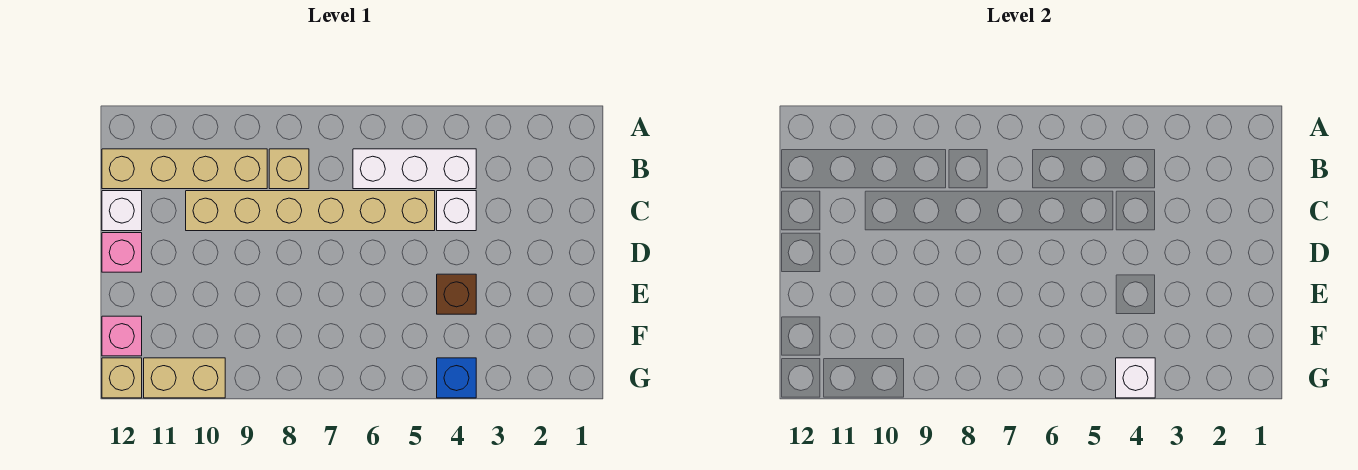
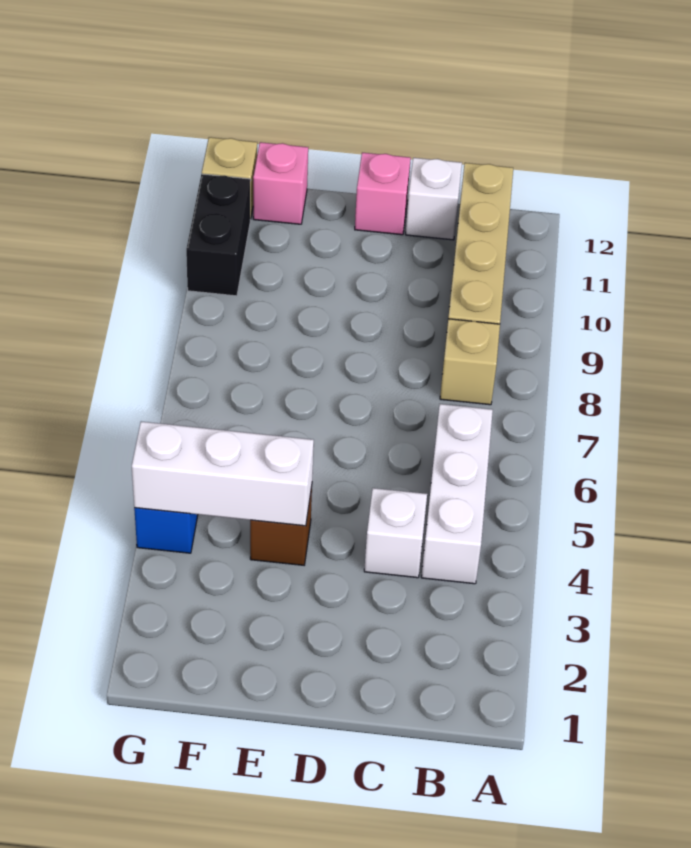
tan 1x6 brick [186,191,435,231] -> none
white 1x1 brick [1116,358,1155,398] -> white 1x3 brick [132,421,314,526]
tan 1x2 brick [144,358,225,398] -> black 1x2 brick [186,174,251,296]

